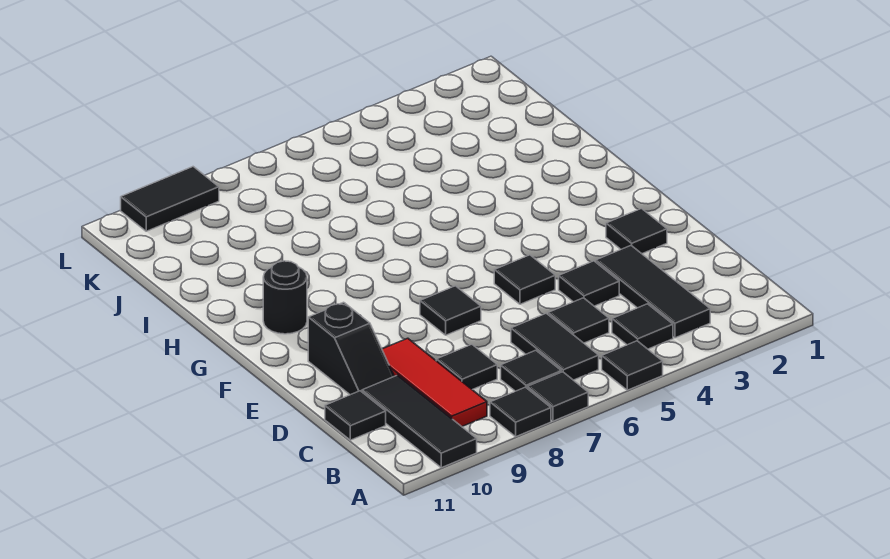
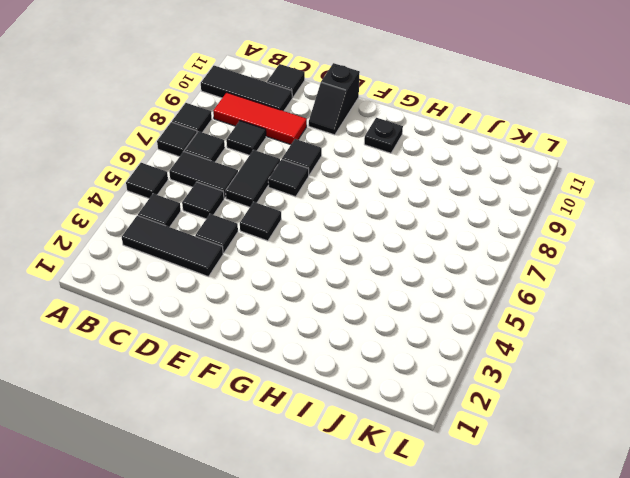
black 1x2 slope [308,302,394,395] -> black 1x2 slope turned to [309,63,360,135]
black 1x1 tile [606,209,667,254] -> black 1x1 tile moved to [282,139,322,175]
black 1x1 round brick [263,261,307,334] -> black 1x1 plate [364,118,403,153]
black 1x2 tile [121,167,219,231] -> black 1x2 tile moved to [226,150,280,207]

